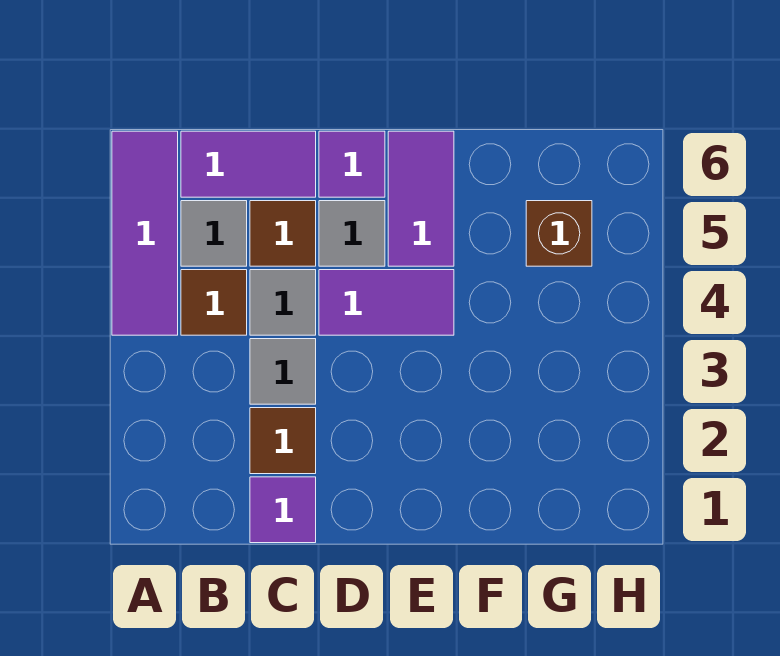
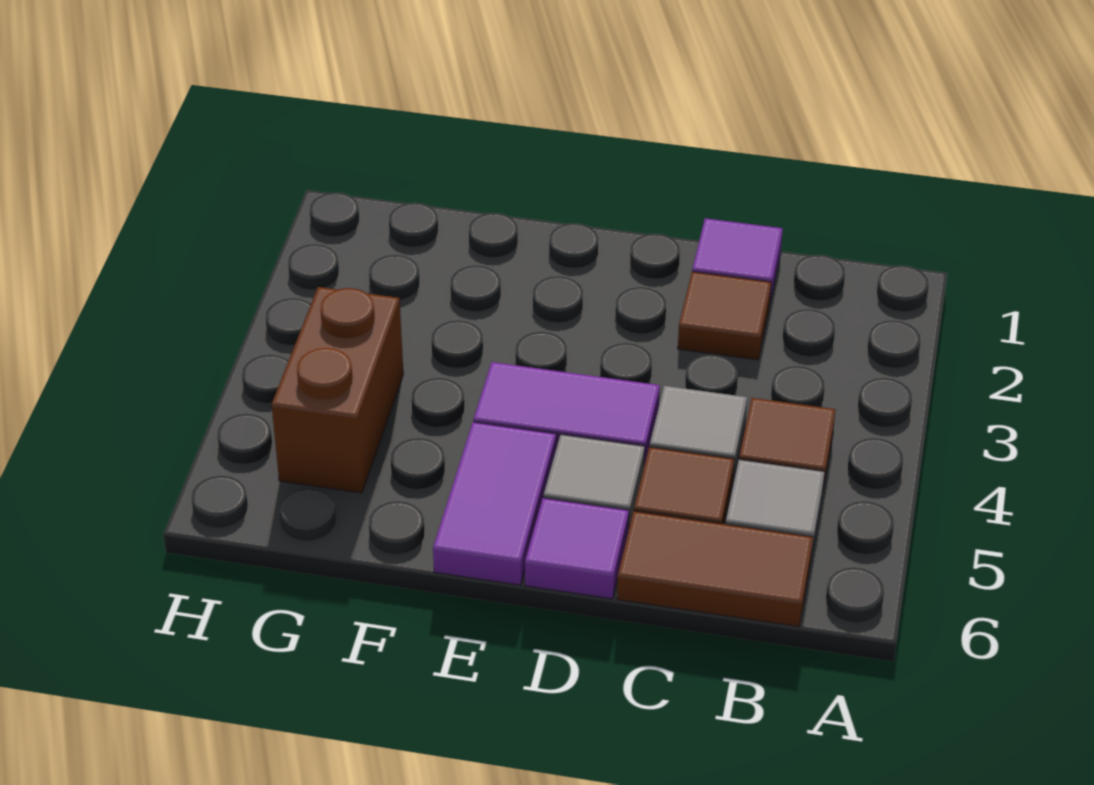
purple 1x3 tile [112,131,178,335] -> none
purple 1x2 tile [181,131,316,197] -> brown 1x2 tile [617,511,813,627]
grey 1x1 tile [250,339,316,404] -> none
brown 1x1 brick [526,201,592,266] -> brown 1x2 brick [272,287,403,493]

